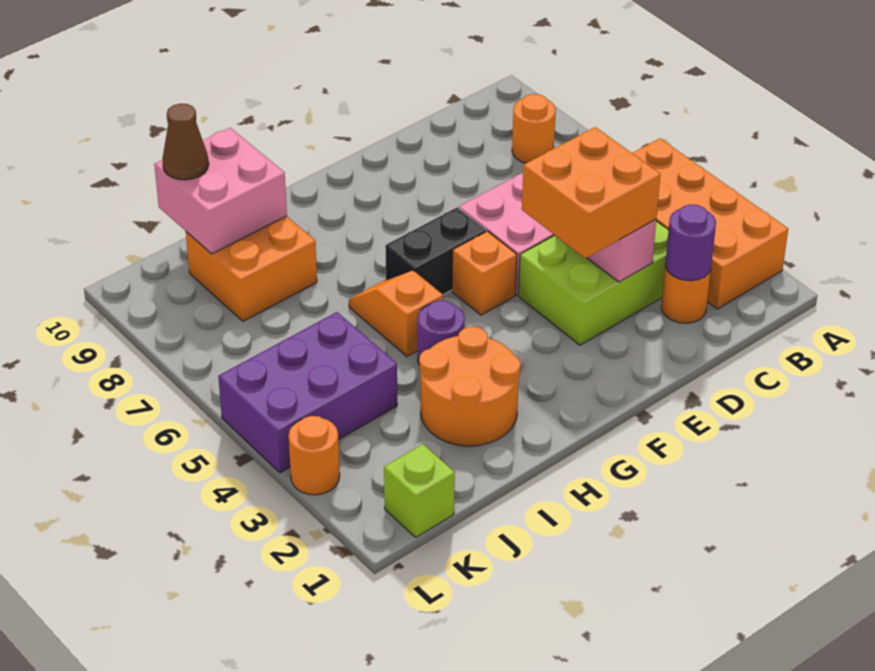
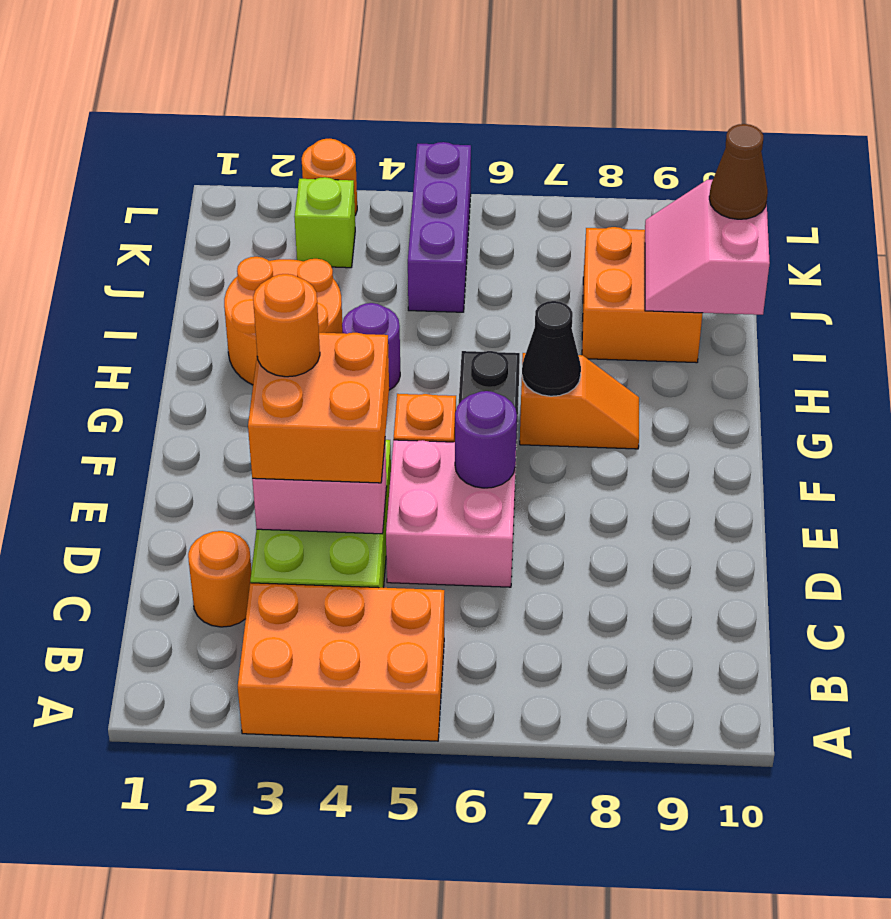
orange 2x4 brick [632,138,788,309] -> orange 2x3 brick [238,583,444,741]
orange 1x1 round brick [512,94,556,163] -> orange 1x1 round brick moved to [253,274,320,377]
purple 1x1 round brick [665,204,716,281] -> purple 1x1 round brick moved to [455,391,517,488]
none -> black 1x1 cone [522,301,581,396]
orange 1x2 slope [349,270,443,356] -> orange 1x2 slope moved to [520,353,639,449]
pink 2x2 brick [154,128,287,254] -> pink 2x2 slope [645,180,770,315]
purple 2x3 brick [218,312,397,473] -> purple 1x3 brick [408,142,471,312]
lime 1x1 brick [384,444,455,537] -> lime 1x1 brick moved to [294,177,355,268]

